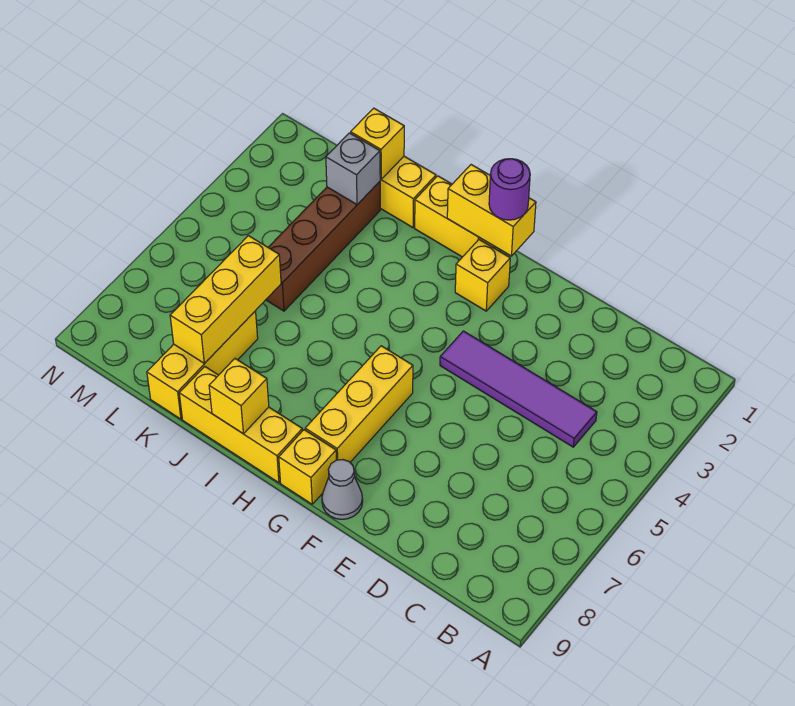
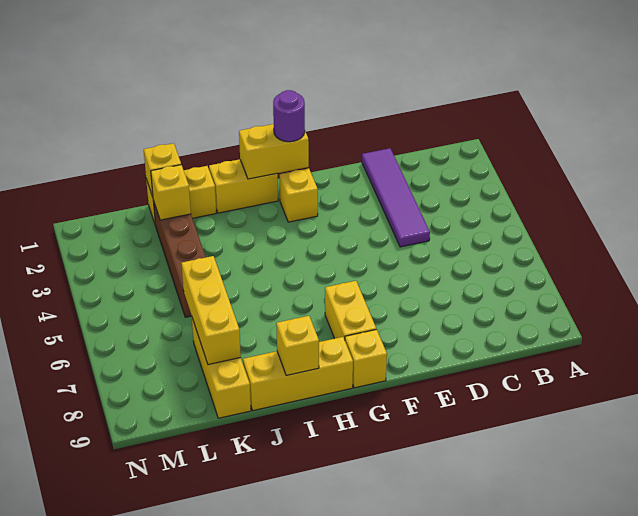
purple 1x4 tile [440,331,597,447] -> purple 1x4 tile turned to [362,148,430,247]
grey 1x1 cone [322,460,363,519] -> none
yellow 1x3 brick [305,346,413,462] -> yellow 1x2 brick [325,281,376,340]
grey 1x1 brick [326,133,380,204] -> yellow 1x1 brick [151,165,191,220]

